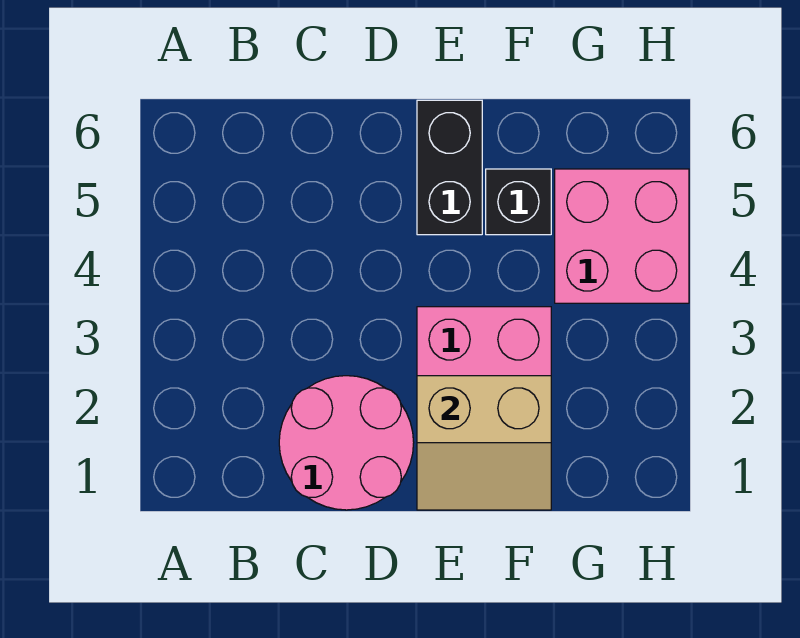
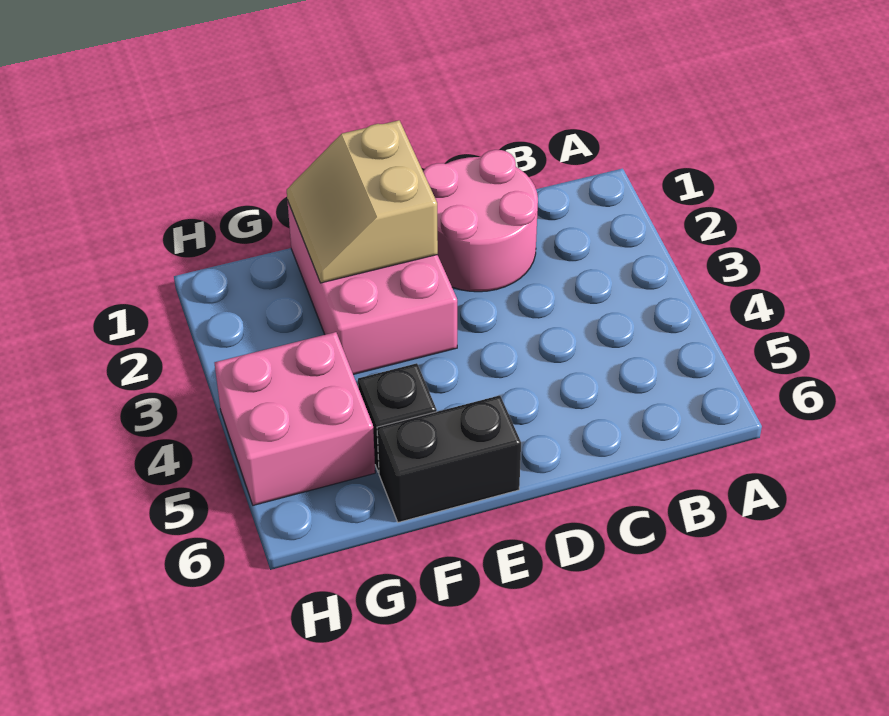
tan 2x2 slope [417,376,551,510] -> tan 2x2 slope turned to [287,120,438,283]
black 1x2 brick [417,100,482,235] -> black 1x2 brick turned to [377,395,521,522]

